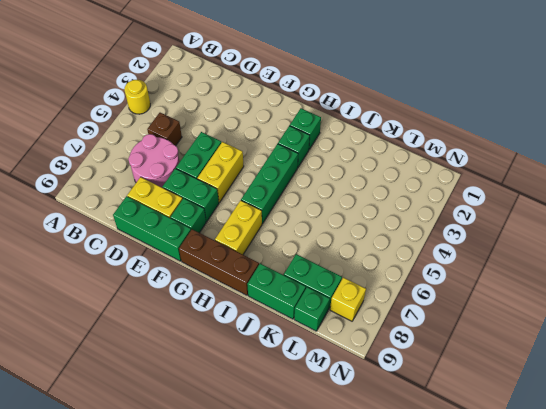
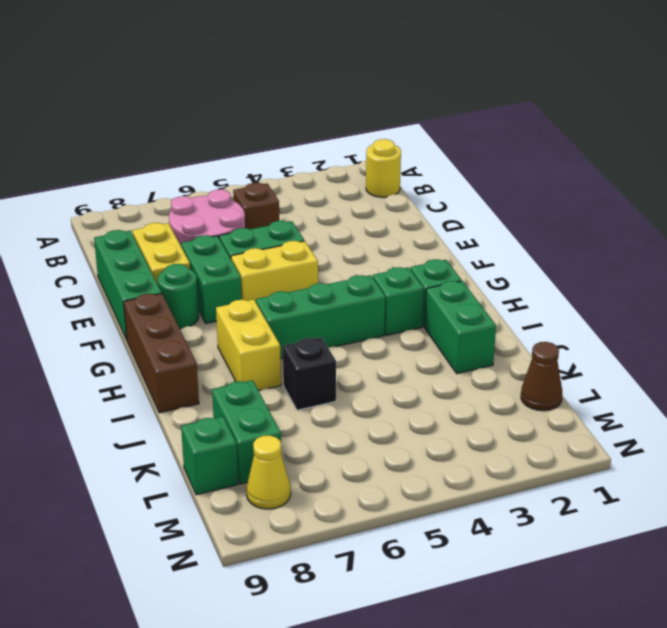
yellow 1x1 round brick [124,80,150,114] -> yellow 1x1 round brick moved to [366,139,401,197]
green 1x1 brick [171,198,206,233] -> green 1x1 round brick [158,264,199,329]
yellow 1x2 brick [215,200,262,255] -> yellow 1x2 brick turned to [216,299,281,391]
none -> black 1x1 brick [283,337,336,410]
green 1x2 brick [247,264,306,319] -> green 1x2 brick moved to [425,281,496,374]
none -> brown 1x1 cone [521,342,562,411]
yellow 1x1 brick [330,277,366,321] -> yellow 1x1 cone [246,435,291,509]

